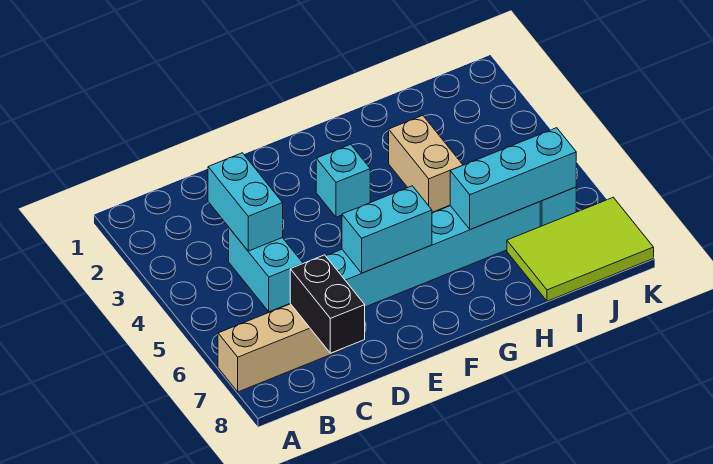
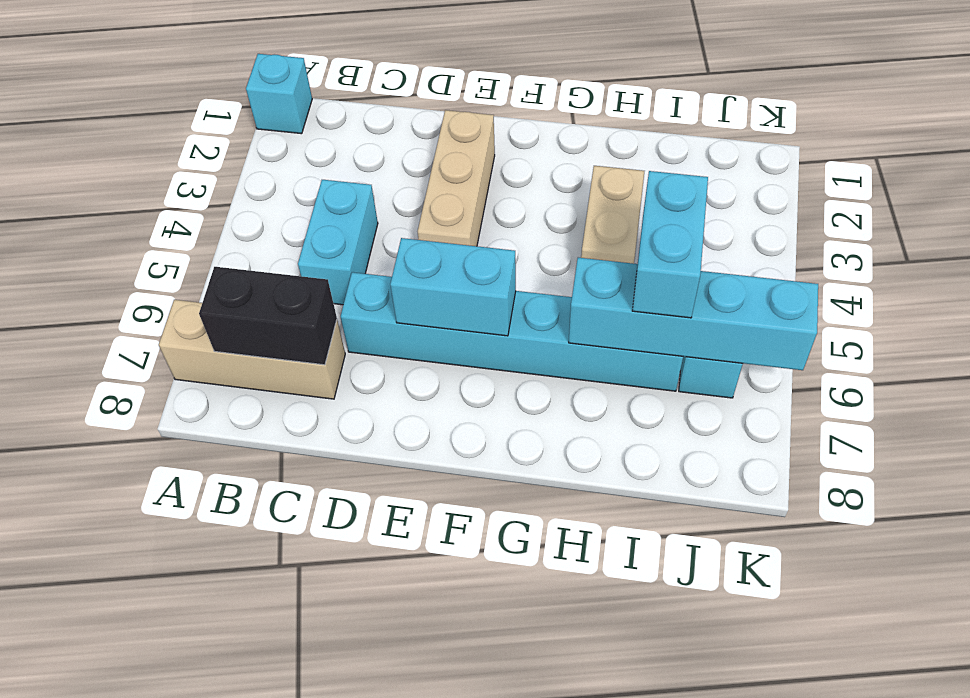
cyan 1x2 brick [208,153,283,251] -> cyan 1x2 brick moved to [632,171,708,318]
black 1x2 brick [290,255,365,353] -> black 1x2 brick turned to [199,267,337,365]
none -> tan 1x3 brick [418,110,495,246]
cyan 1x1 brick [316,144,370,217] -> cyan 1x1 brick moved to [246,54,312,134]
cyan 1x3 brick [450,128,576,230] -> cyan 1x4 brick [569,258,818,370]
lime 2x3 tile [507,197,654,301] -> none

